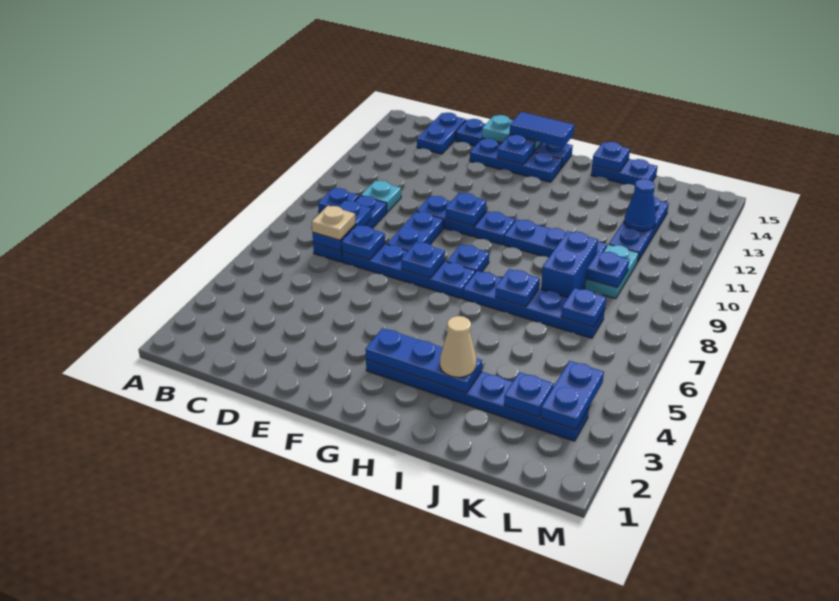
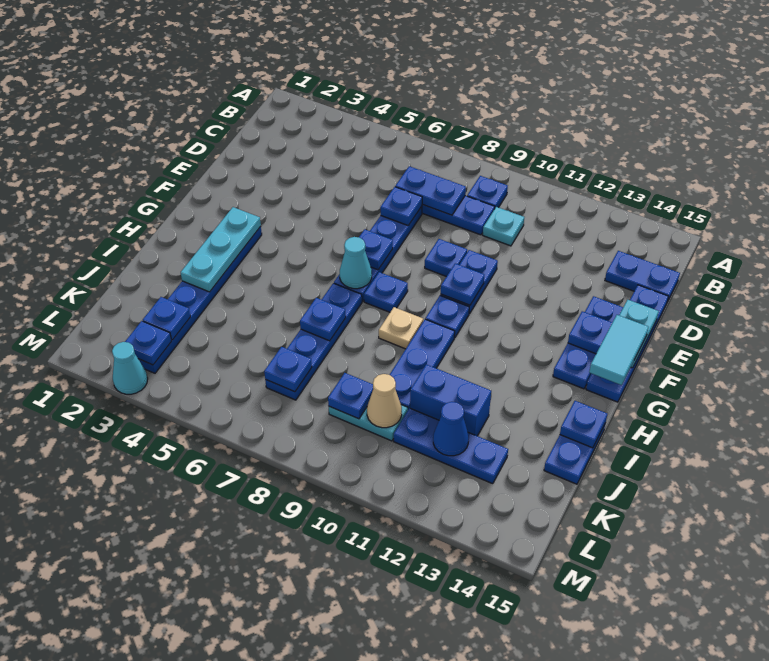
tan 1x1 plate [312,206,356,240] -> tan 1x1 plate moved to [379,307,423,349]
blue 1x2 plate [387,211,443,251] -> blue 1x1 plate [425,239,467,276]
blue 1x2 tile [510,112,575,147] -> cyan 1x2 tile [589,315,648,385]
blue 1x3 plate [366,328,482,393] -> cyan 1x3 plate [181,207,261,292]
none -> cyan 1x1 cone [340,237,372,289]
tan 1x1 cone [440,316,476,377] -> tan 1x1 cone moved to [367,374,402,428]
blue 1x2 brick [541,231,598,297] -> blue 1x2 brick moved to [410,364,491,436]
blue 1x2 plate [540,361,604,430] -> blue 1x1 plate [125,321,172,365]
none -> cyan 1x1 cone [112,342,148,394]

